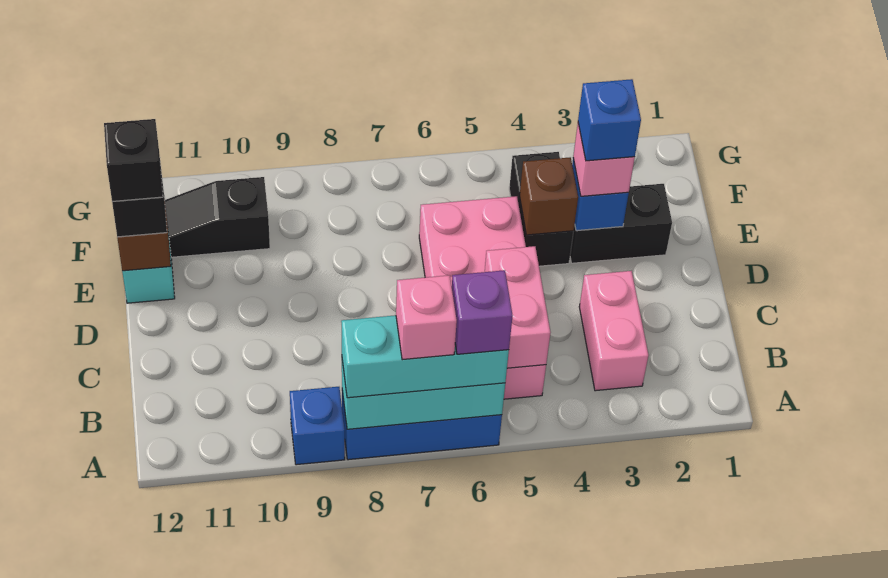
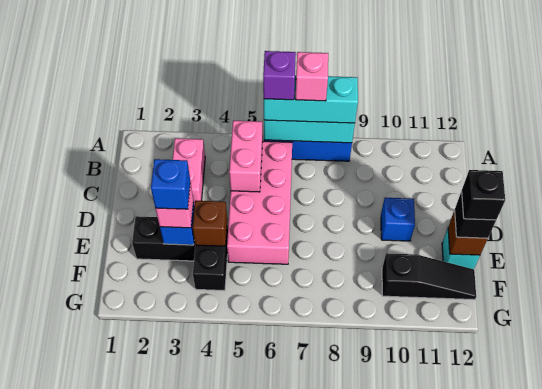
blue 1x1 brick [290,387,345,465] -> blue 1x1 brick moved to [381,198,415,241]

